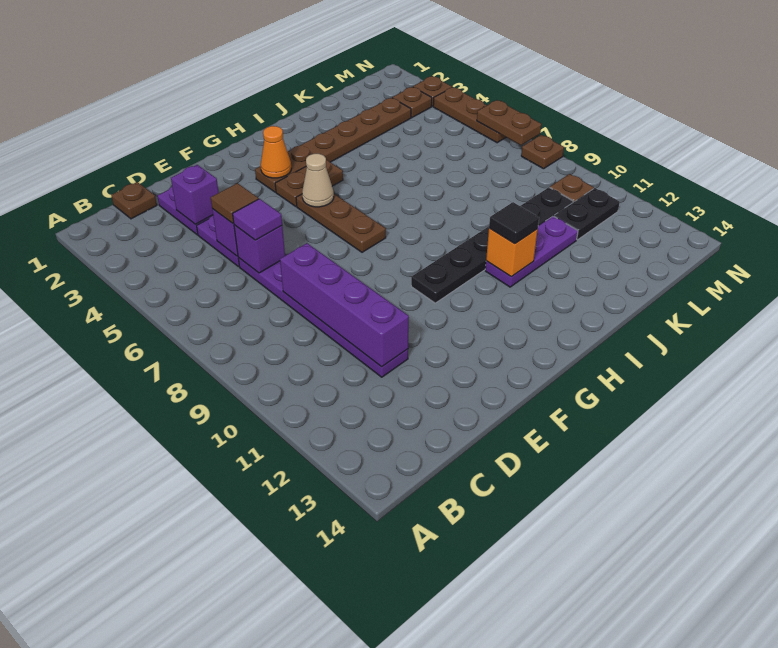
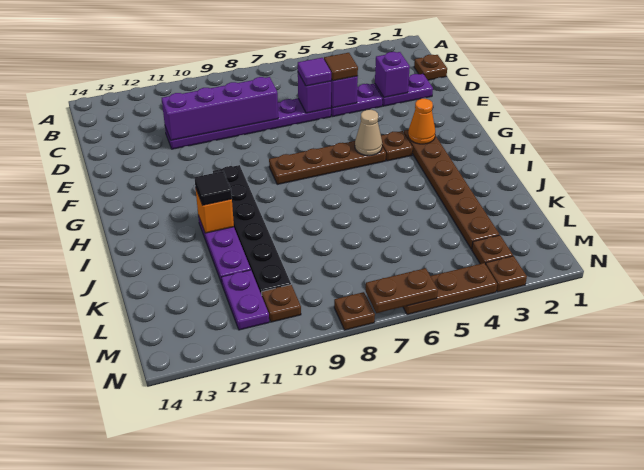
brown 1x2 plate [275,160,343,206] -> brown 1x1 plate [381,131,413,161]
brown 1x3 plate [296,194,386,252] -> brown 1x4 plate [269,141,386,184]
black 1x2 plate [554,188,620,240] -> purple 1x2 plate [222,270,269,330]

